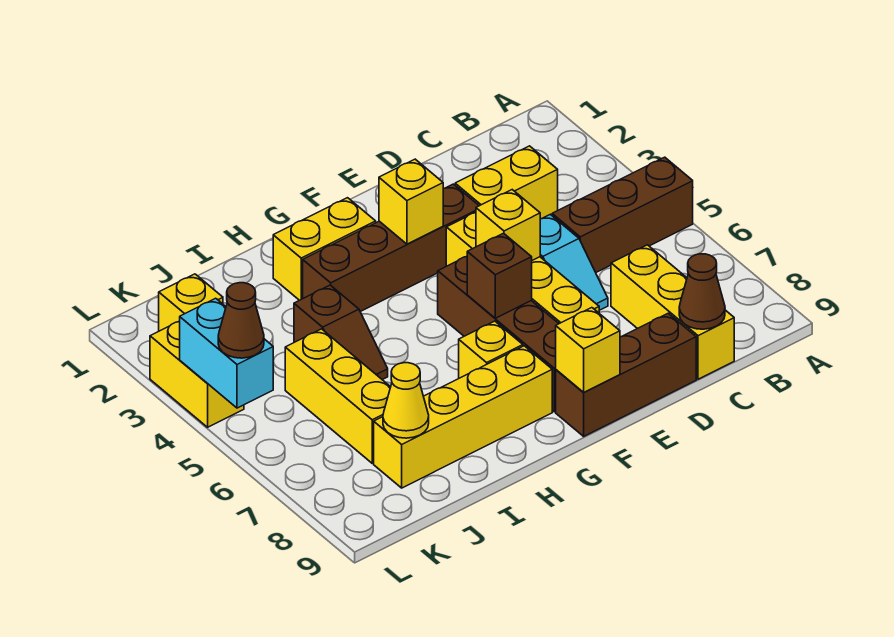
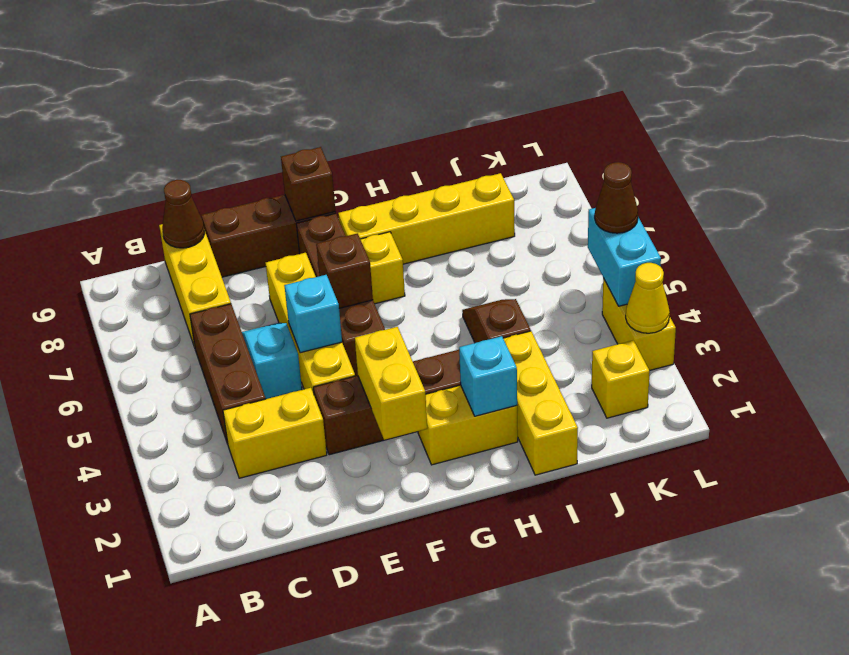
brown 1x3 brick [552,157,693,272] -> brown 1x3 brick turned to [190,304,266,444]
yellow 1x1 brick [476,190,540,260] -> cyan 1x1 brick [284,275,342,353]
yellow 1x1 brick [379,159,443,244] -> yellow 1x2 brick [355,327,427,440]
yellow 1x1 brick [556,308,620,392] -> brown 1x1 brick [281,147,336,221]
none -> cyan 1x1 brick [459,336,517,416]
yellow 1x3 brick [285,329,391,463] -> yellow 1x3 brick moved to [503,331,578,475]
yellow 1x1 cone [383,363,429,438] -> yellow 1x1 cone moved to [626,263,670,333]

